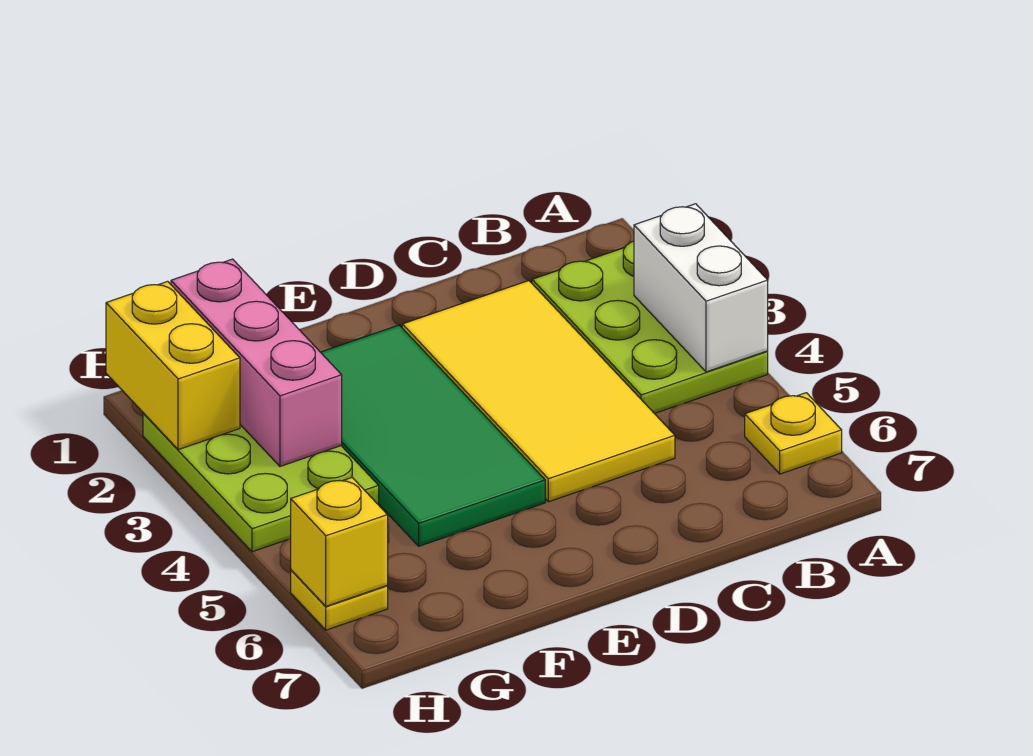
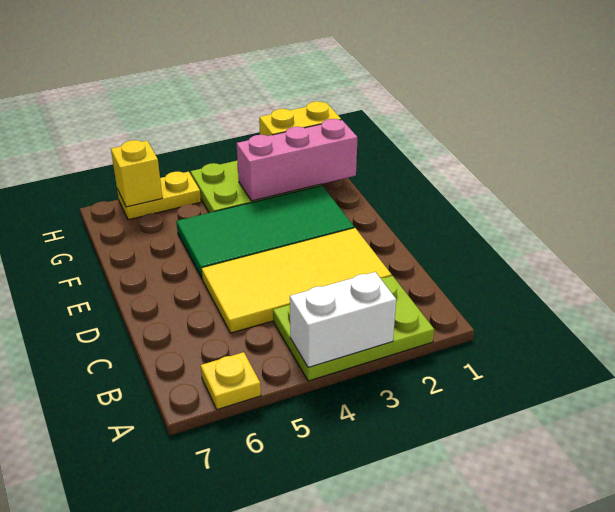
yellow 1x1 plate [291,570,388,630] -> yellow 1x2 plate [117,172,201,220]

